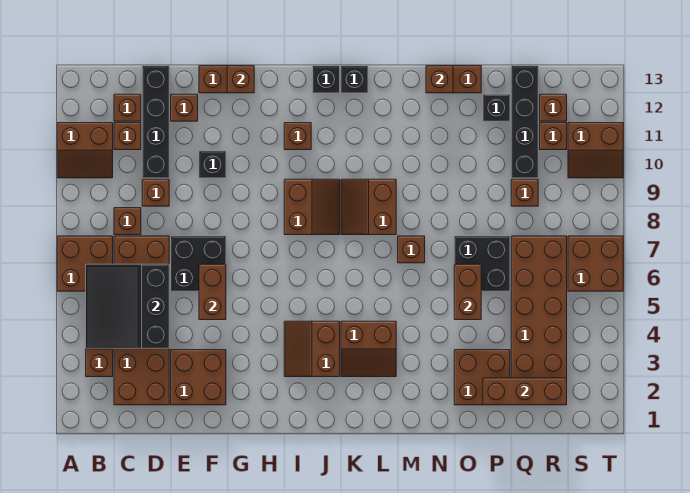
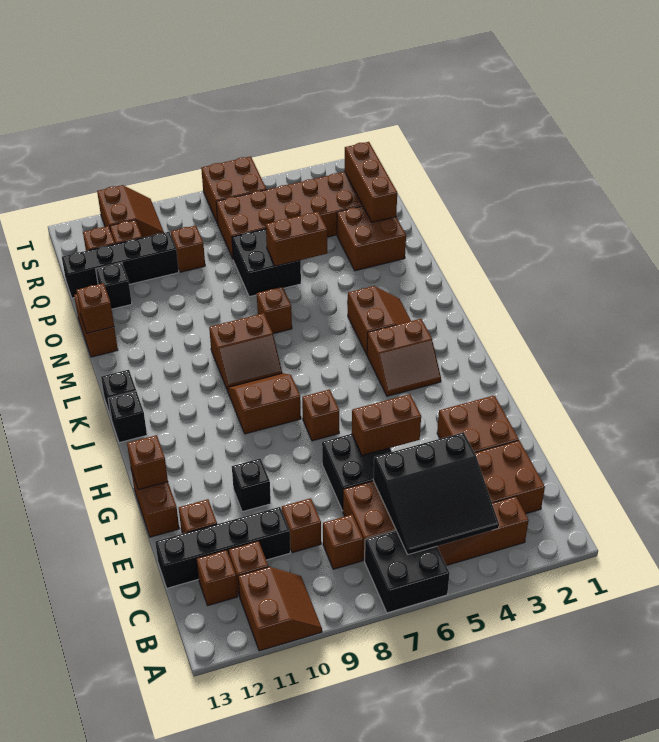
brown 2x2 brick [57,236,113,291] -> black 2x2 brick [365,531,450,613]
brown 1x1 brick [284,123,311,150] -> brown 1x1 brick moved to [302,389,339,441]

